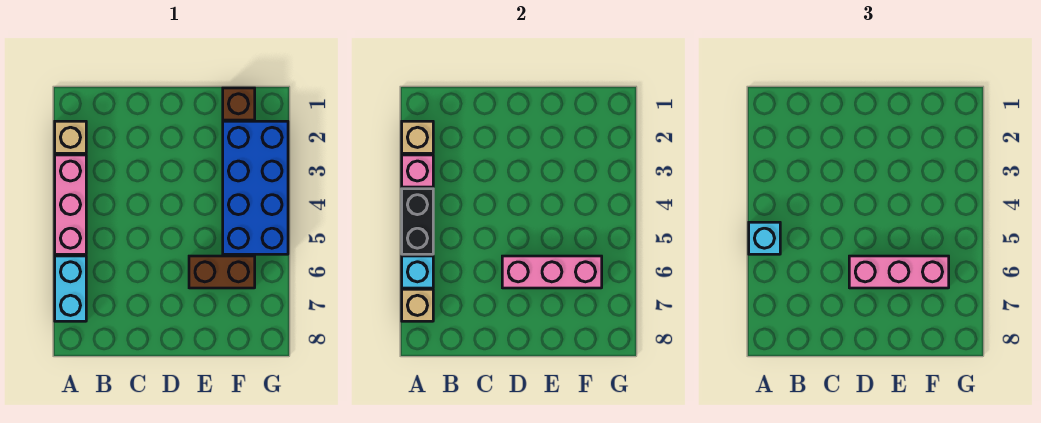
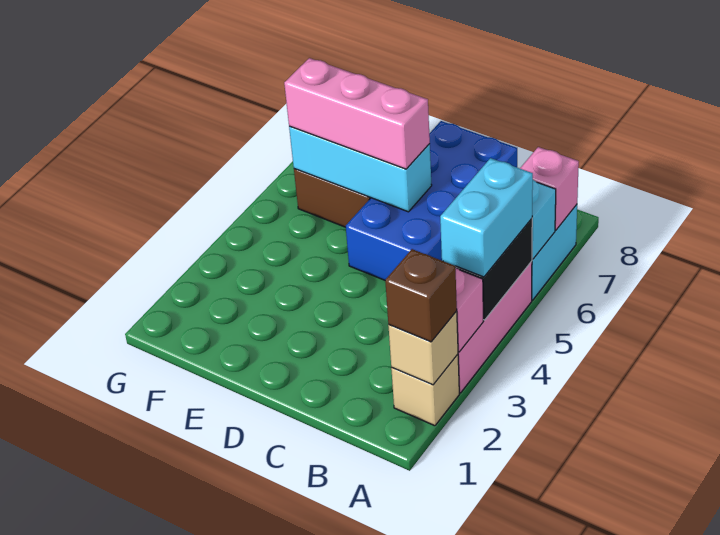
cyan 1x1 brick [749,222,780,254] -> cyan 1x2 brick [440,158,533,277]
tan 1x1 brick [402,289,433,321] -> pink 1x1 brick [520,147,579,230]
pink 1x3 brick [502,256,602,288] -> cyan 1x3 brick [289,126,432,212]
brown 1x1 brick [223,88,255,120] -> brown 1x1 brick moved to [385,249,457,342]
blue 2x4 brick [223,121,288,254] -> blue 2x4 brick moved to [346,121,517,280]

